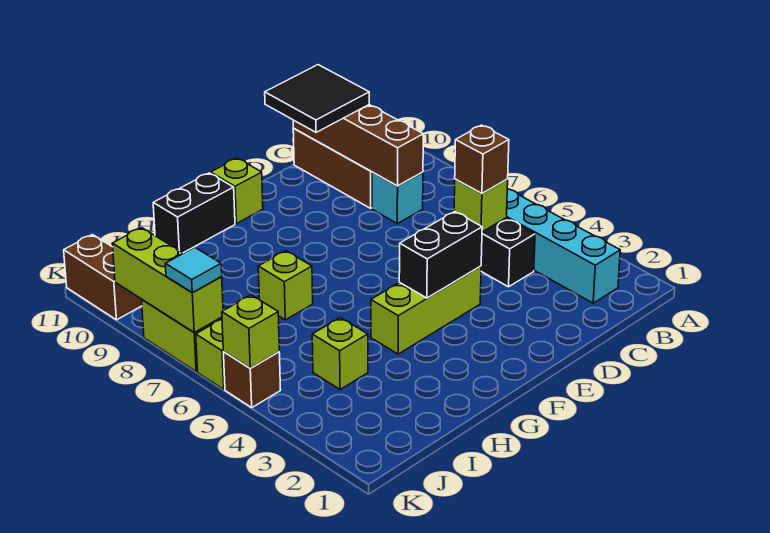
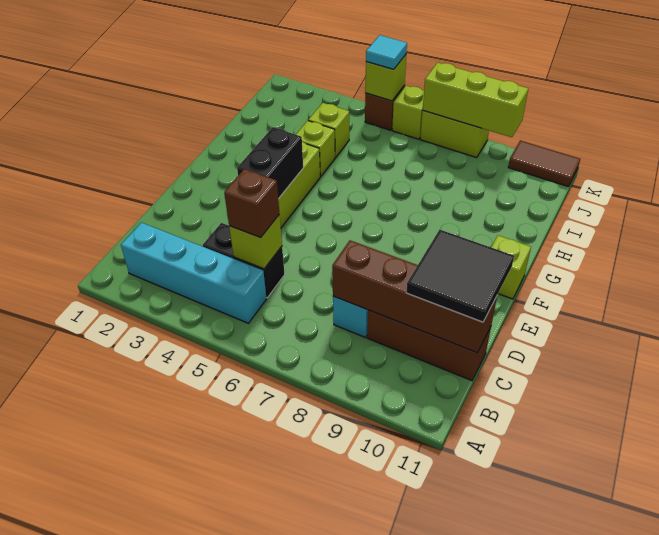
black 1x2 brick [153,173,235,253] -> none
lime 1x1 brick [258,251,313,320] -> lime 1x1 brick moved to [296,121,335,176]
cyan 1x1 tile [165,247,222,293] -> cyan 1x1 tile moved to [366,35,407,69]
brown 1x2 brick [64,235,142,320] -> brown 1x2 tile [508,141,580,187]

